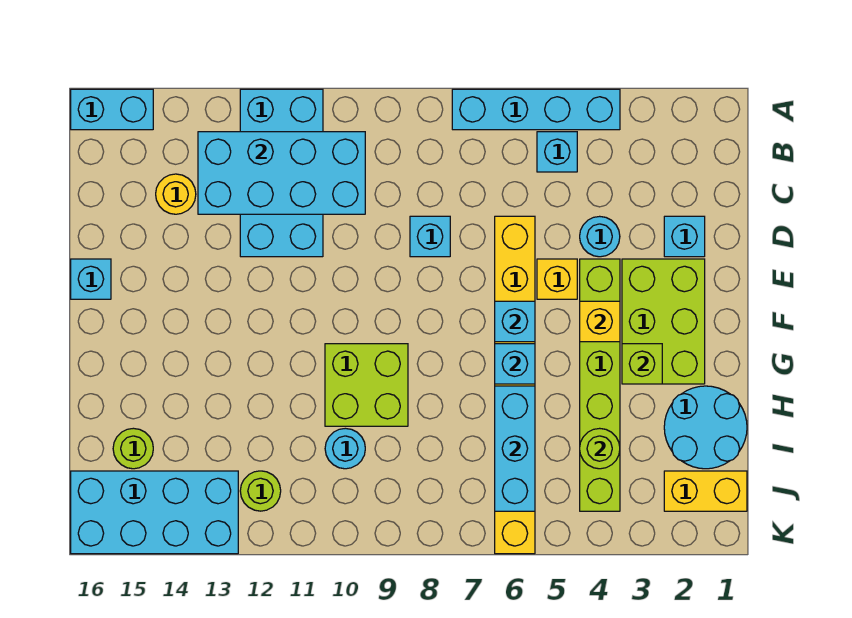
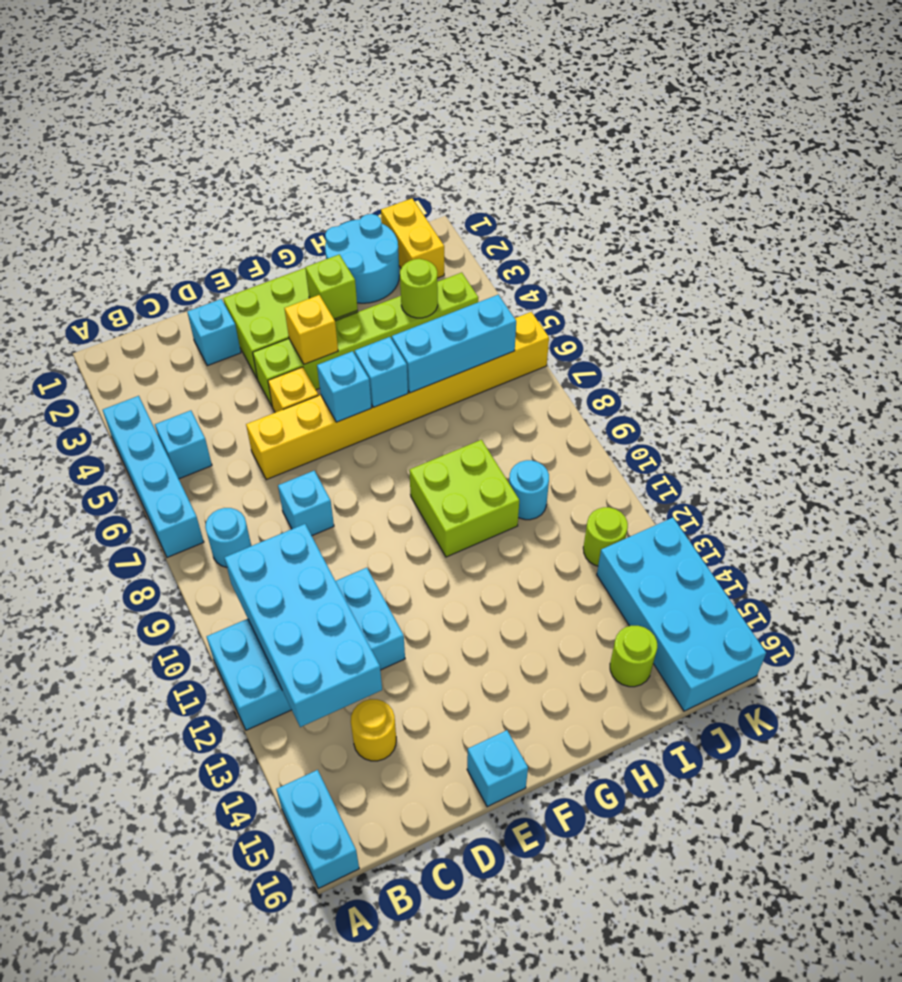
cyan 1x1 round brick [580,216,620,257] -> cyan 1x1 round brick moved to [205,508,251,567]

